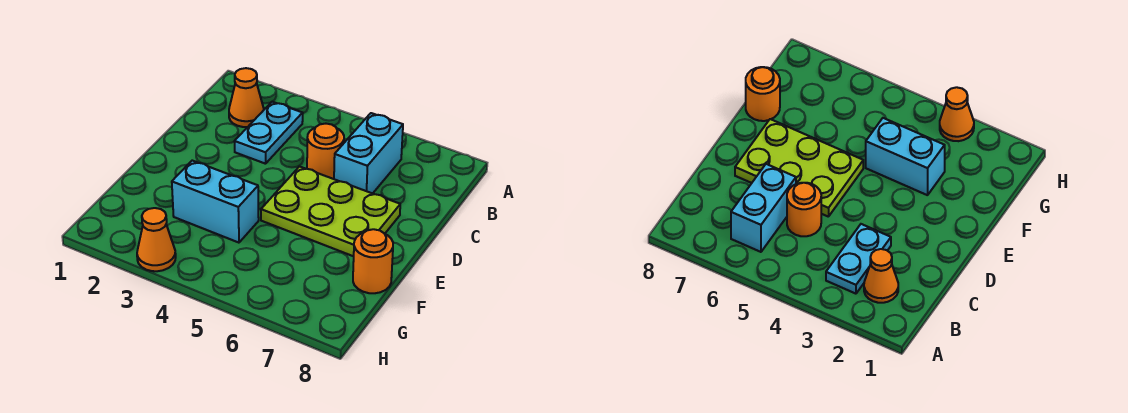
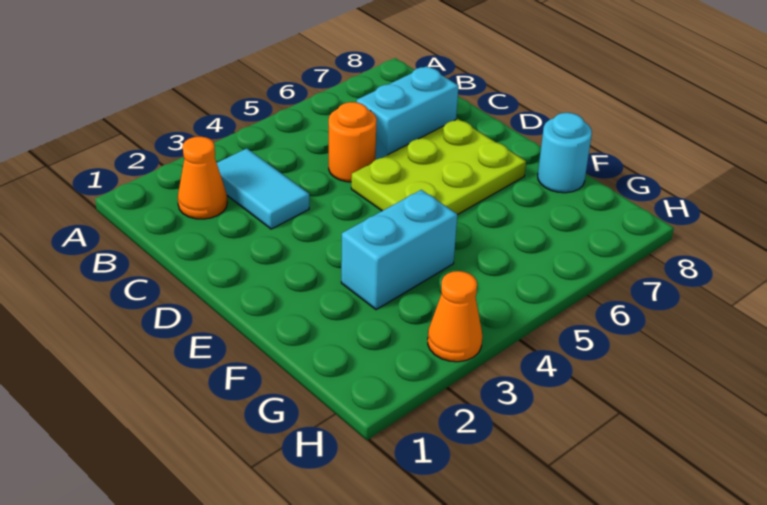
cyan 1x2 plate [235,102,303,164] -> cyan 1x2 tile [217,148,309,229]
cyan 1x2 brick [334,113,403,194] -> cyan 1x2 brick turned to [357,66,459,160]
orange 1x1 round brick [353,229,393,293] -> cyan 1x1 round brick [538,113,592,193]

